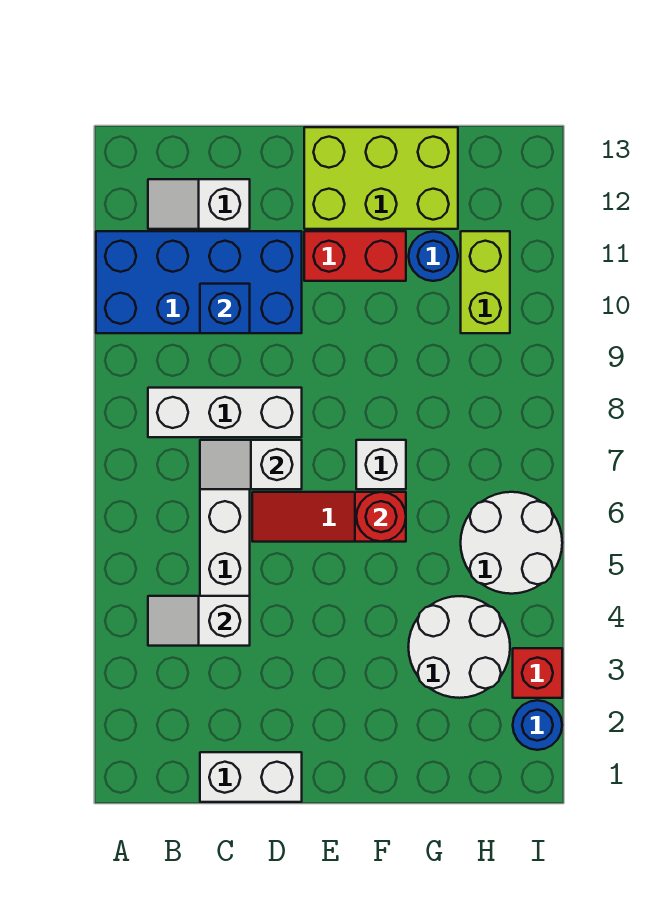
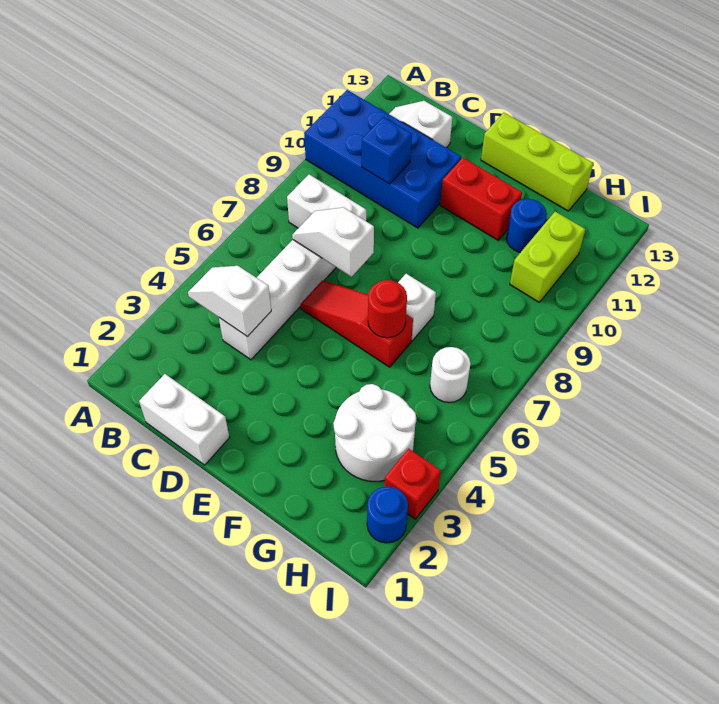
white 1x3 brick [148,388,302,437] -> white 1x2 brick [287,174,366,228]
lime 2x3 brick [304,127,458,229] -> lime 1x3 brick [481,113,593,211]
white 2x2 round brick [461,492,562,594] -> white 1x1 round brick [430,347,471,402]

